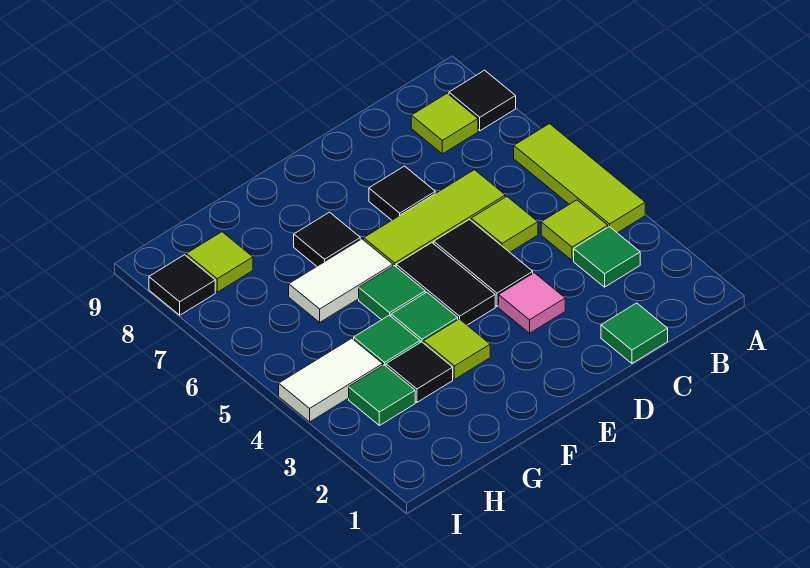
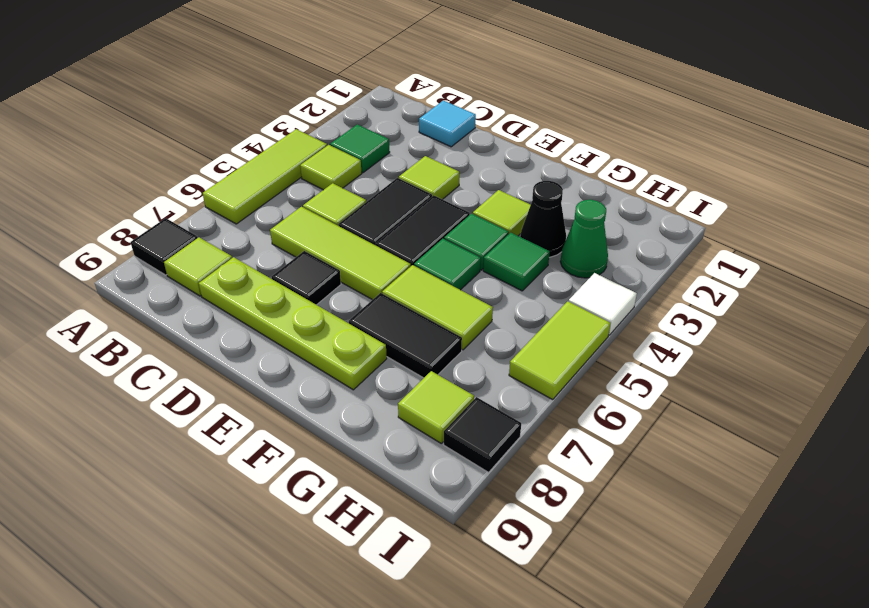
green 1x1 tile [601,303,668,363] -> cyan 1x1 tile [419,101,476,147]
none -> lime 1x4 plate [199,257,387,390]
pink 1x1 tile [499,273,565,333] -> lime 1x1 tile [399,156,459,200]
white 1x2 tile [289,239,393,322] -> lime 1x2 tile [382,265,493,350]
black 1x1 tile [294,212,360,266] -> black 1x2 tile [349,293,462,378]
black 1x1 tile [386,342,453,402] -> black 1x1 cone [520,181,566,257]
green 1x1 tile [349,365,415,426] -> green 1x1 cone [560,200,608,278]
white 1x2 tile [279,338,383,422] -> white 1x1 tile [569,273,637,335]
none -> lime 1x2 tile [509,301,610,400]

